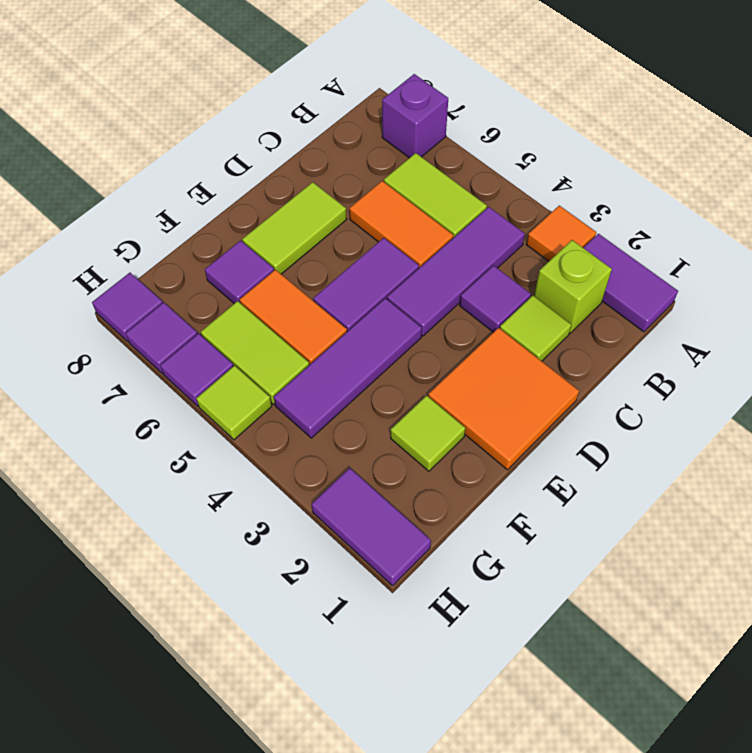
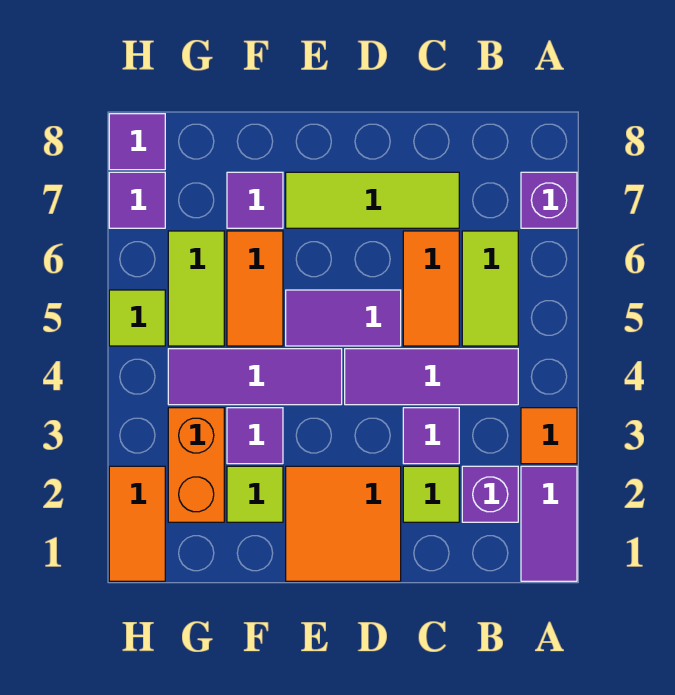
lime 1x1 brick [534,240,612,333] -> purple 1x1 brick [462,466,518,522]
lime 1x2 tile [242,182,347,274] -> lime 1x3 tile [286,172,459,228]
none -> orange 1x2 brick [168,408,224,522]
purple 1x2 tile [311,468,431,586] -> orange 1x2 tile [109,466,165,581]
purple 1x1 tile [161,334,233,406] -> purple 1x1 tile moved to [227,408,283,464]

